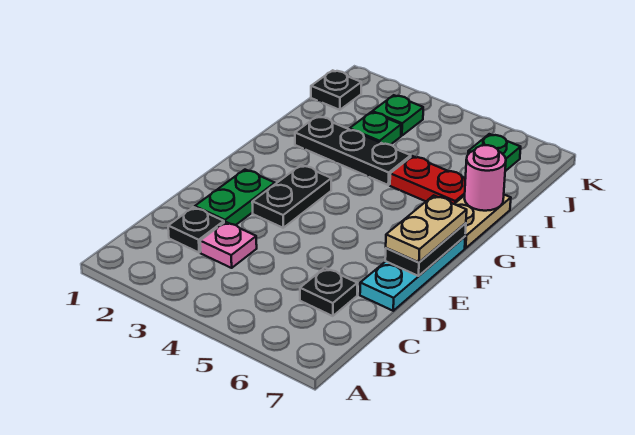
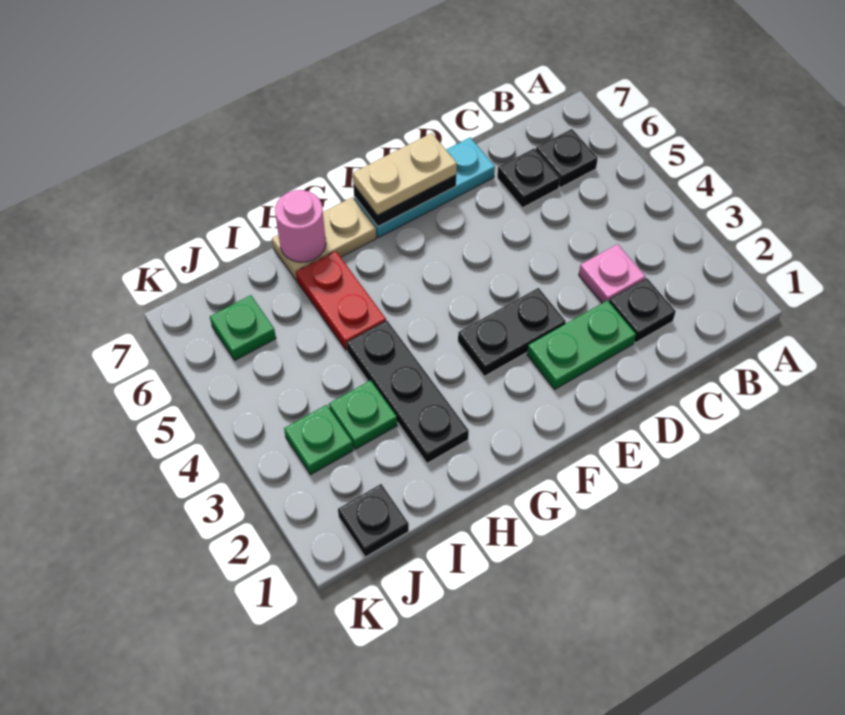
none -> black 1x1 plate [536,129,598,188]

